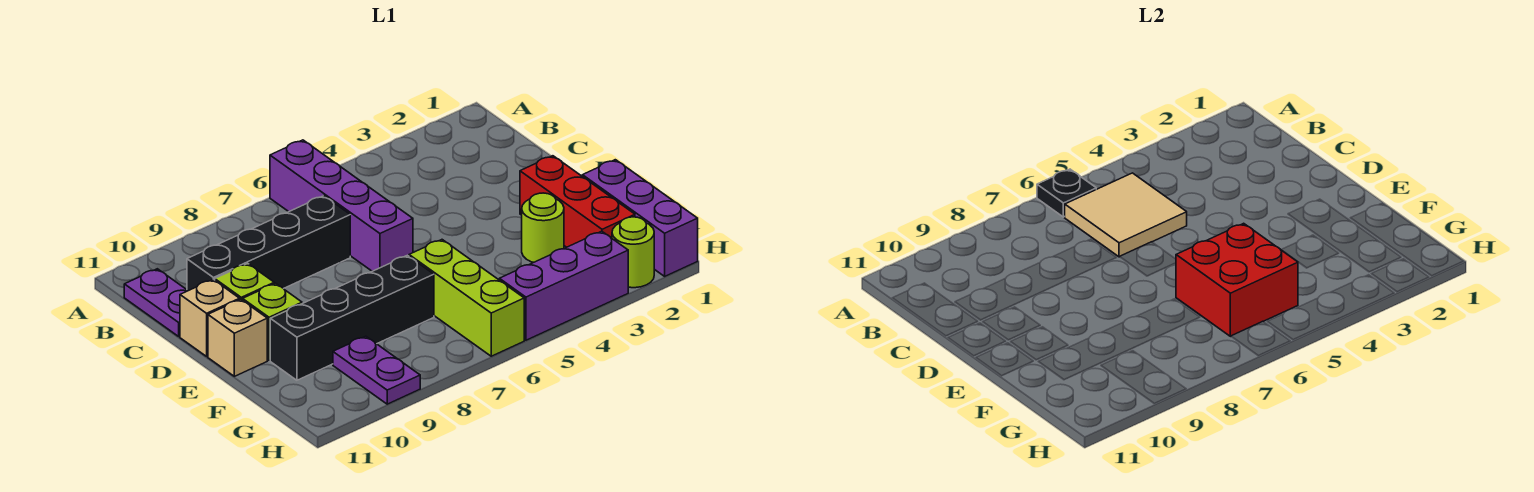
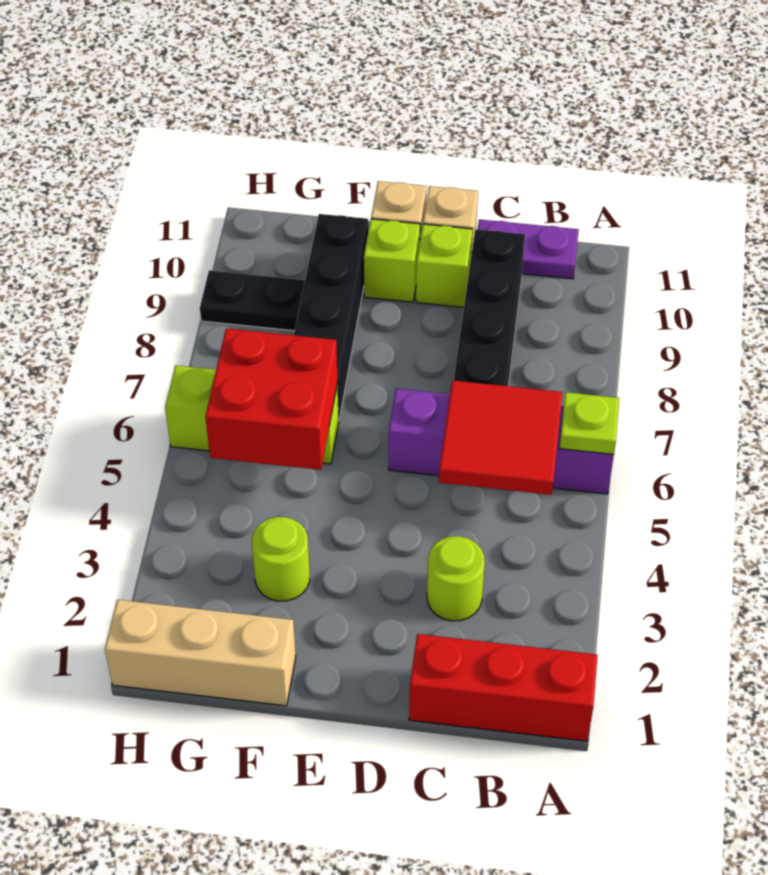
black 1x1 plate [1037,169,1096,217] -> lime 1x1 plate [559,392,619,454]
tan 2x2 tile [1064,173,1187,257] -> red 2x2 tile [439,380,562,495]
red 1x3 brick [520,156,635,247] -> red 1x3 brick moved to [409,634,598,741]
purple 1x3 brick [582,160,698,276] -> tan 1x3 brick [105,600,296,706]
purple 1x2 plate [333,336,420,404] -> black 1x2 plate [200,270,305,331]
lime 1x1 round brick [612,217,654,288] -> lime 1x1 round brick moved to [427,536,485,621]
purple 1x3 brick [499,231,628,340] -> none

